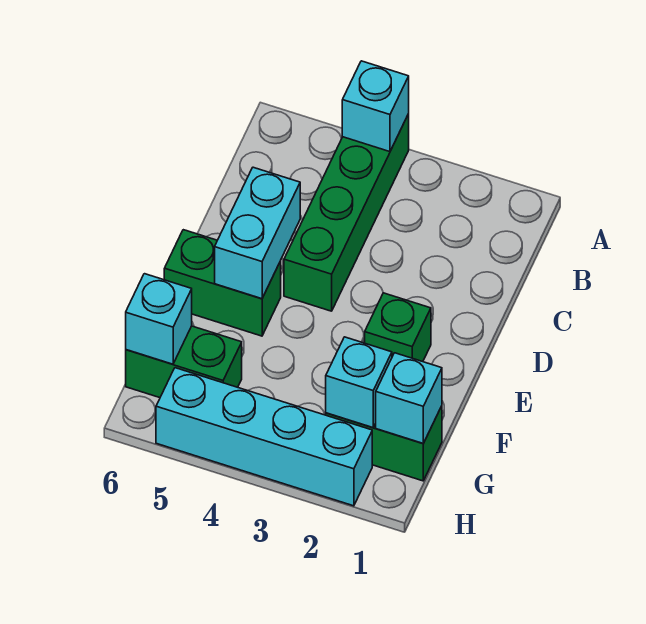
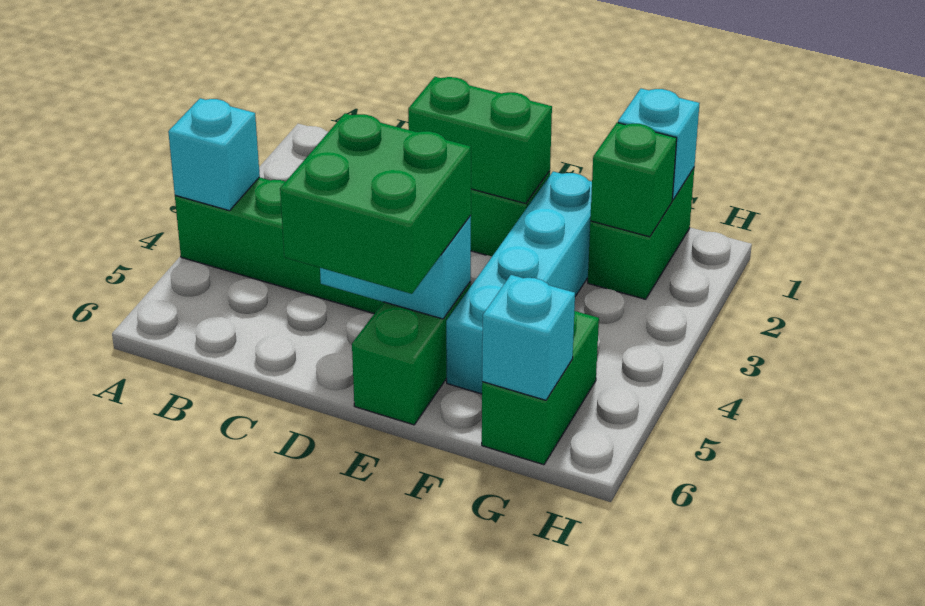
none -> green 1x2 brick [408,77,552,204]
none -> green 2x2 brick [280,113,471,294]
cyan 1x1 brick [326,337,392,428] -> green 1x1 brick [590,123,677,237]
cyan 1x4 brick [156,368,372,506] -> cyan 1x4 brick moved to [446,171,592,394]

